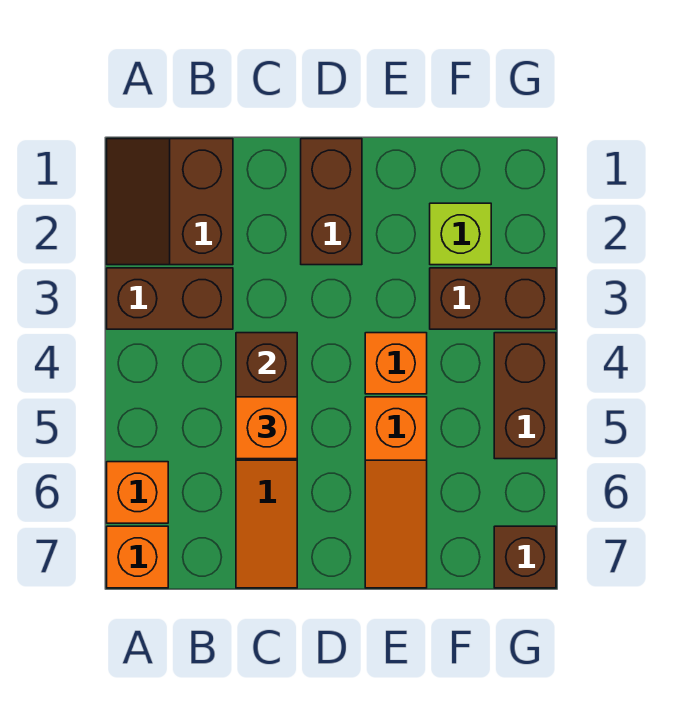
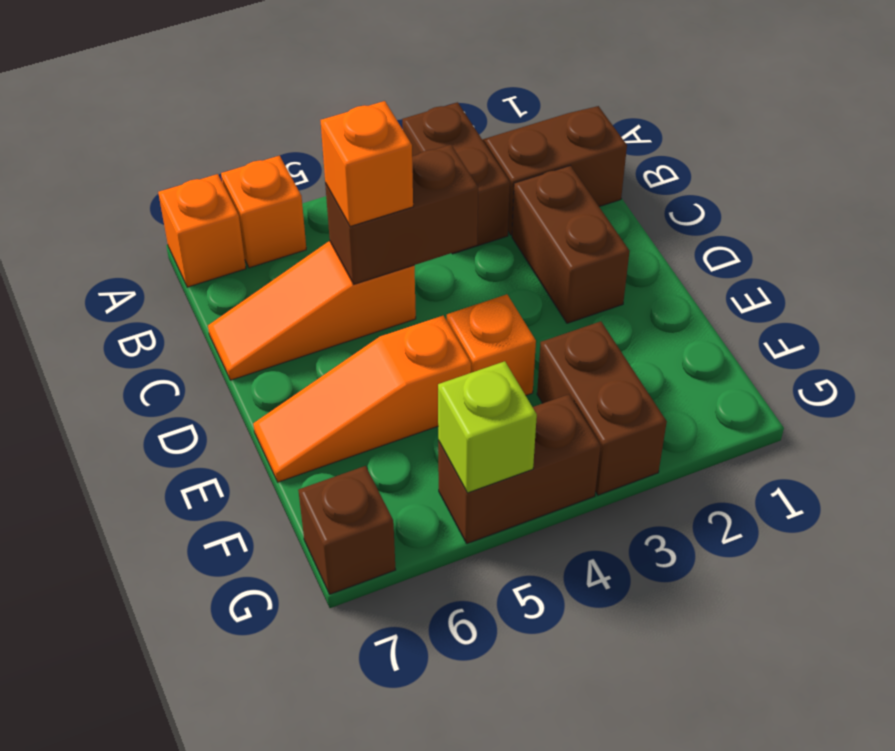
brown 1x2 brick [301,139,362,265] -> brown 1x2 brick turned to [512,166,630,323]
lime 1x1 brick [430,203,491,265] -> lime 1x1 brick moved to [438,361,537,493]

